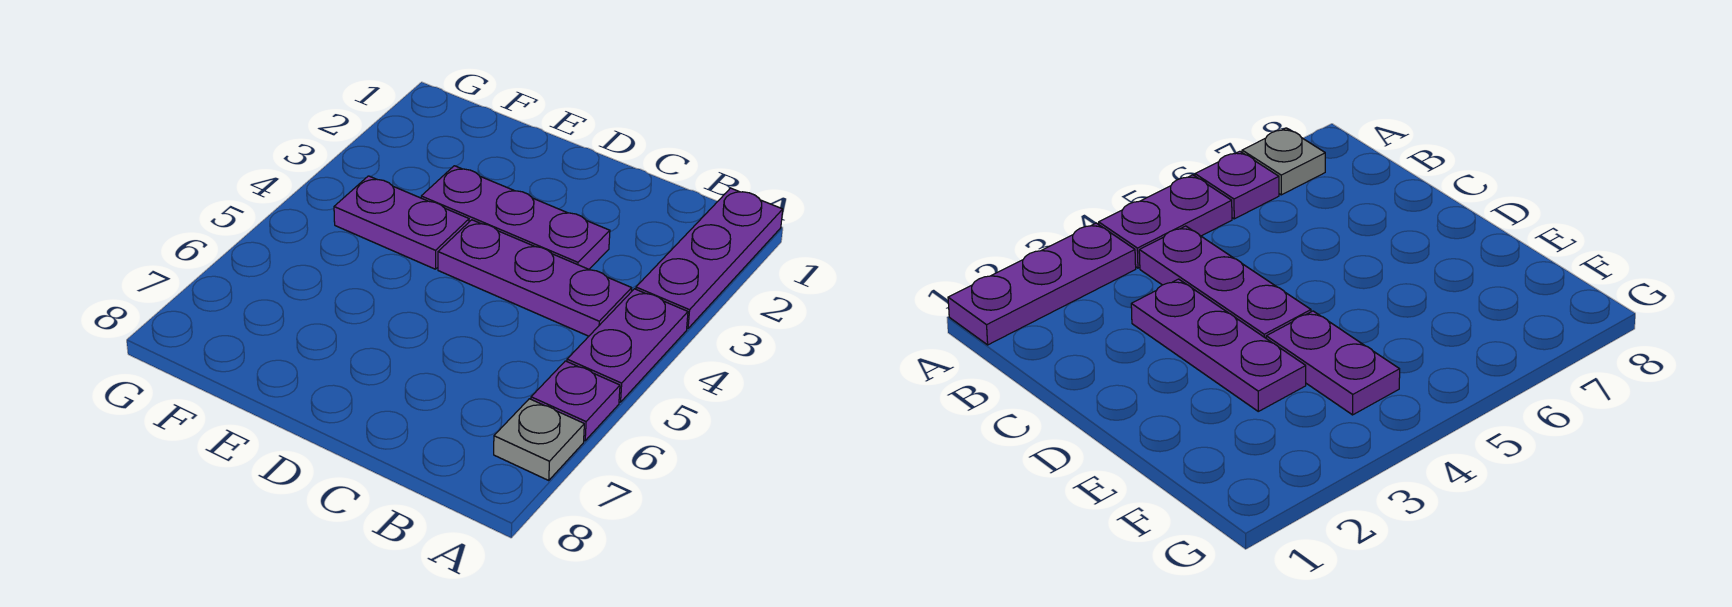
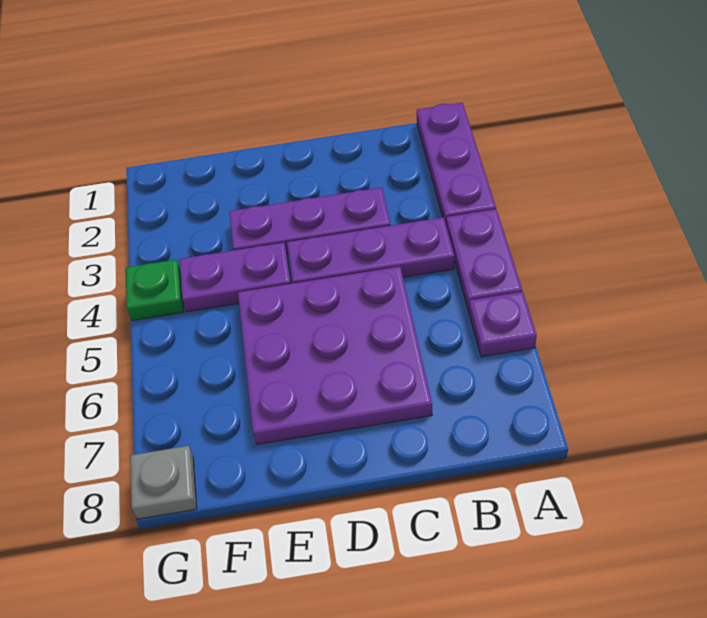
grey 1x1 plate [494,399,584,480] -> grey 1x1 plate moved to [130,446,197,519]
none -> purple 3x3 plate [238,266,432,445]
none -> green 1x1 plate [126,259,184,321]

